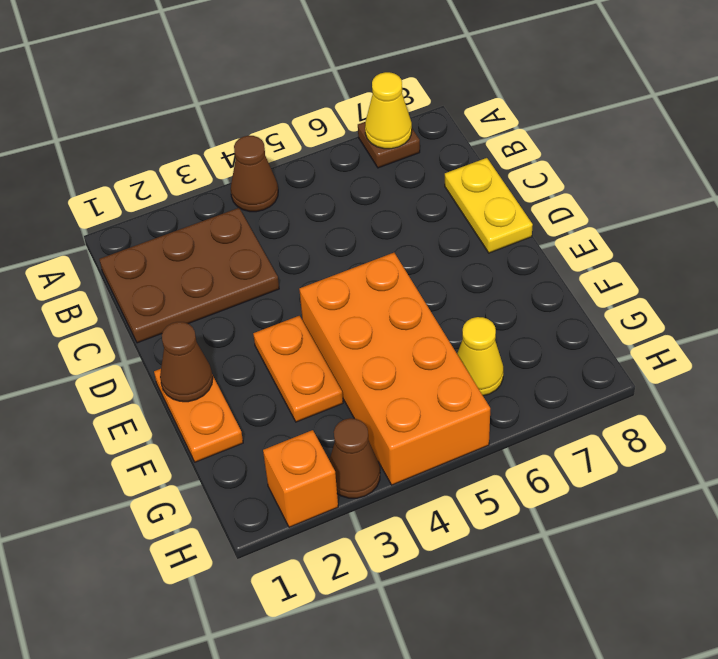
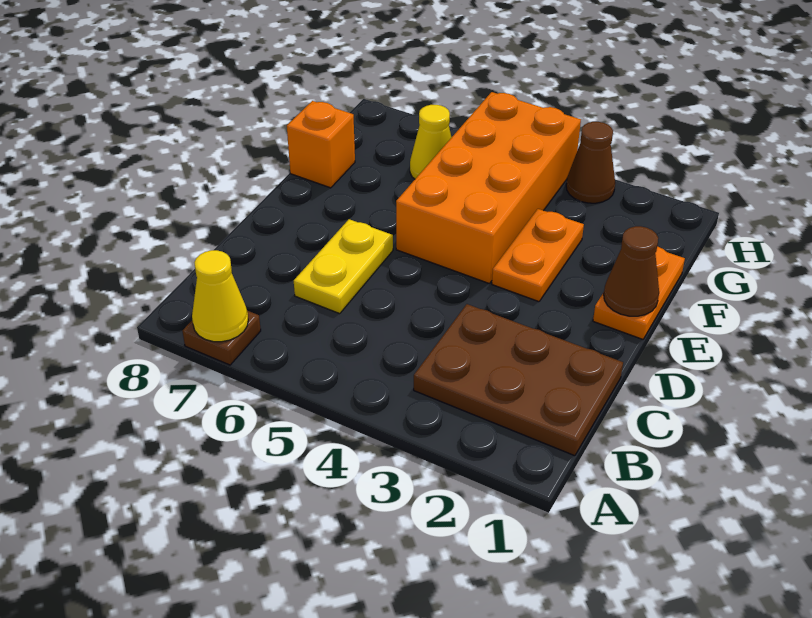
brown 1x1 cone [231,136,278,212] -> none
yellow 1x2 plate [445,158,533,253] -> yellow 1x2 plate moved to [294,219,393,314]
orange 1x1 brick [263,430,338,527] -> orange 1x1 brick moved to [287,101,355,188]

